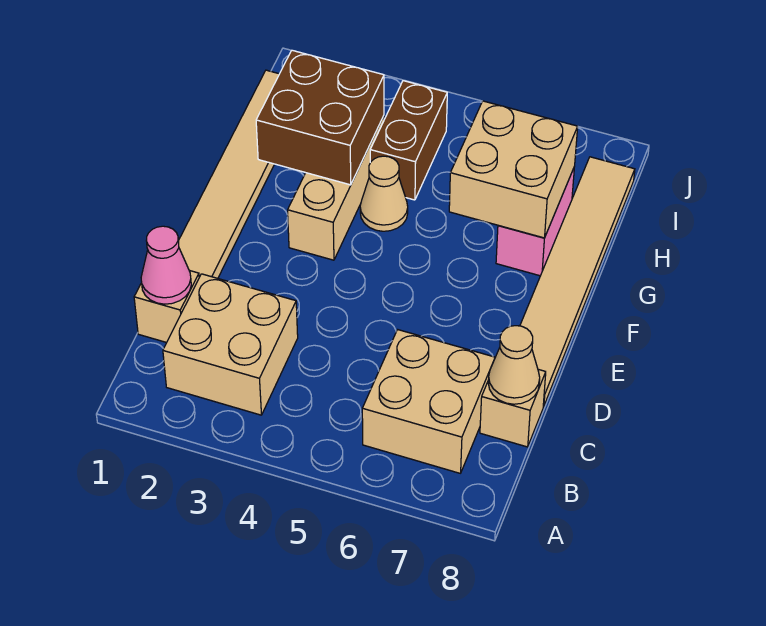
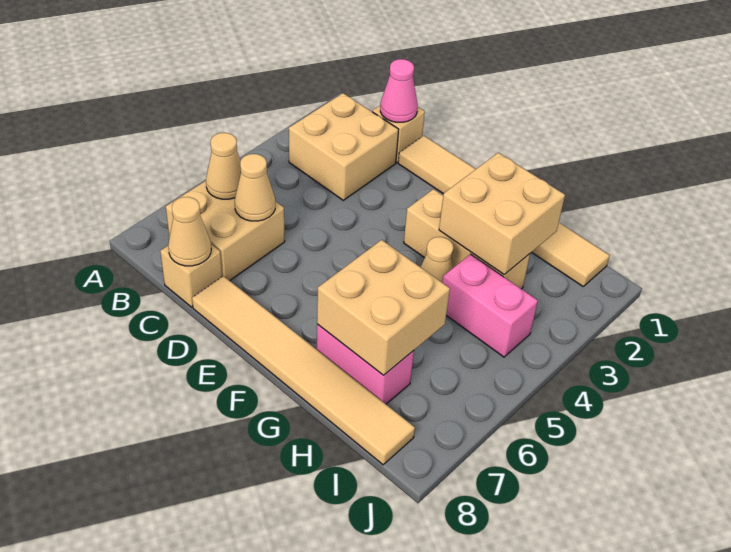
none -> tan 1x1 cone [206,133,241,199]
none -> tan 1x1 cone [235,154,275,221]
brown 2x2 brick [256,50,384,185] -> tan 2x2 brick [439,153,565,275]
brown 1x2 brick [370,81,447,200] -> pink 1x2 brick [442,254,538,357]

